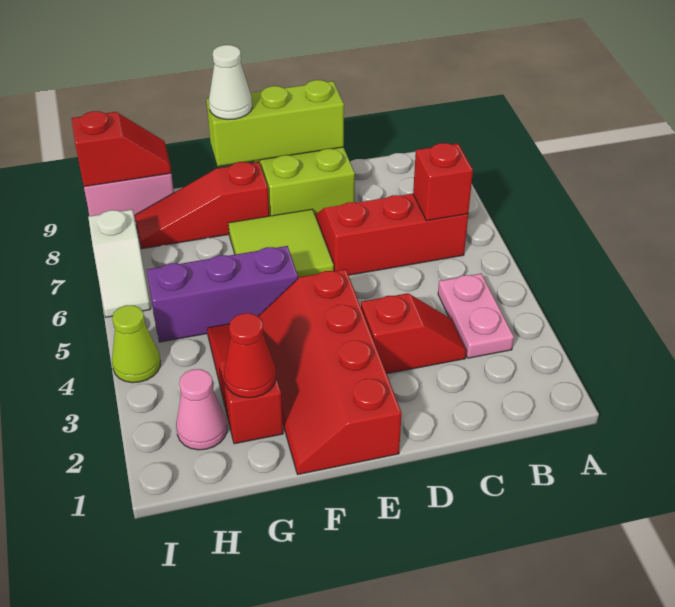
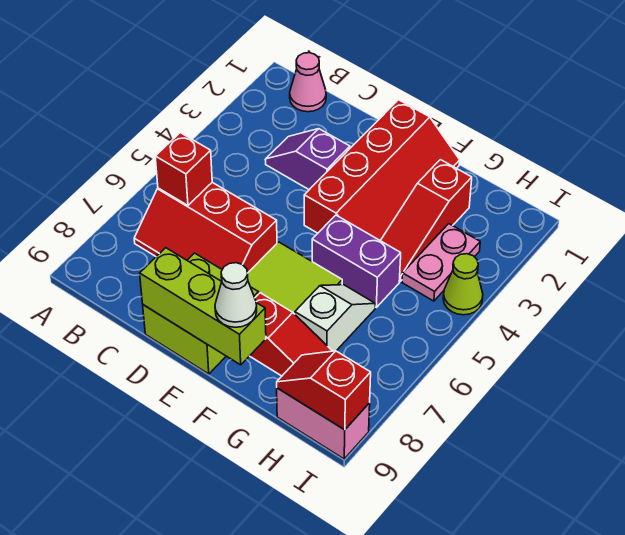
pink 1x2 plate [438,273,514,358] -> pink 1x2 plate moved to [402,224,480,301]
red 1x2 slope [361,293,466,374] -> purple 1x2 slope [265,129,350,190]
purple 1x3 brick [147,246,298,342] -> purple 1x2 brick [312,215,401,307]
red 1x1 cone [224,313,276,398] -> none
pink 1x1 cone [176,369,227,450] -> pink 1x1 cone moved to [290,53,326,112]
white 1x2 slope [88,210,150,317] -> white 1x2 slope moved to [295,285,375,351]

